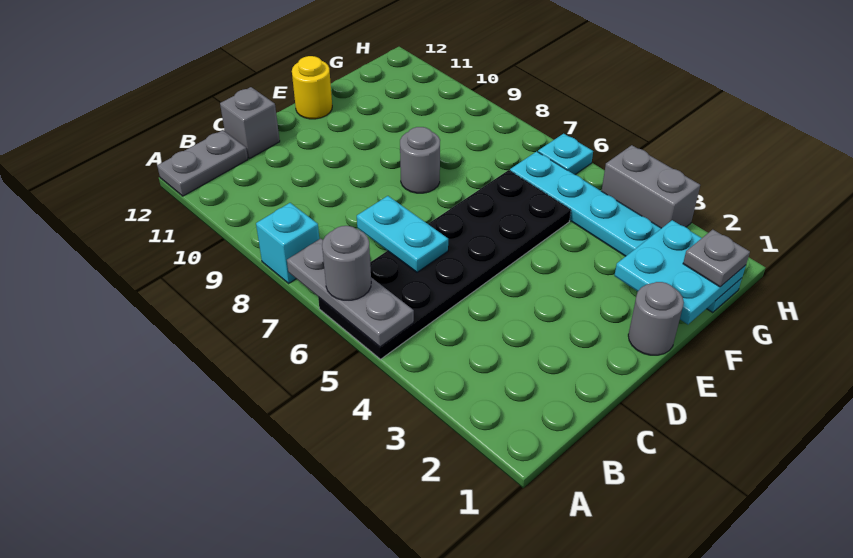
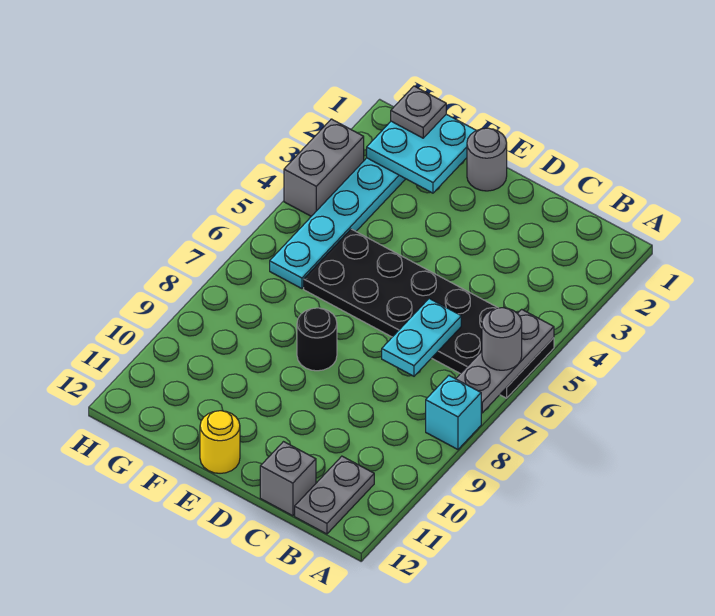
grey 1x2 plate [157,130,248,196] -> grey 1x2 plate turned to [295,456,374,534]
grey 1x1 round brick [400,127,440,193] -> black 1x1 round brick [297,308,337,371]
cyan 1x1 plate [538,134,593,175] -> none

